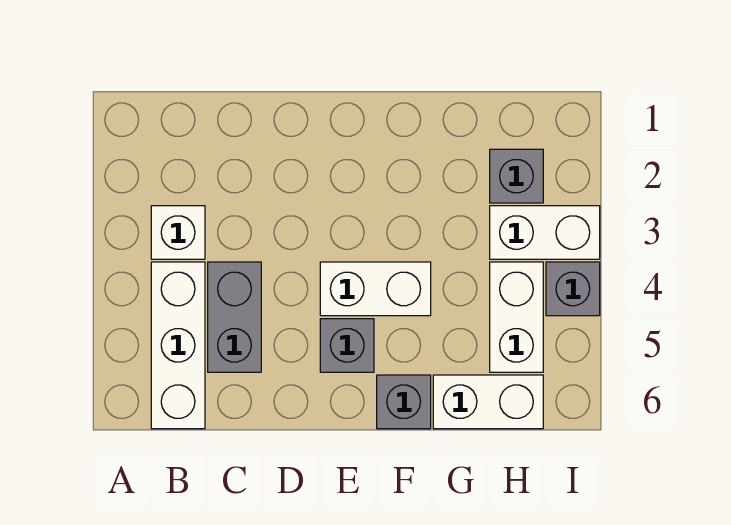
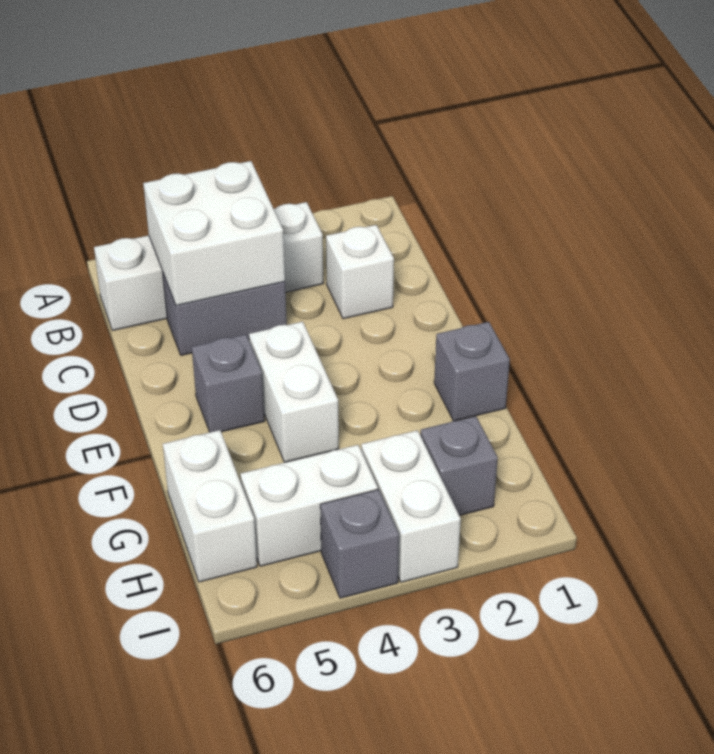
none -> white 2x2 brick [143,161,285,306]
none -> white 1x1 brick [326,225,394,319]
grey 1x1 brick [377,375,431,429] -> grey 1x1 brick moved to [434,322,510,421]

